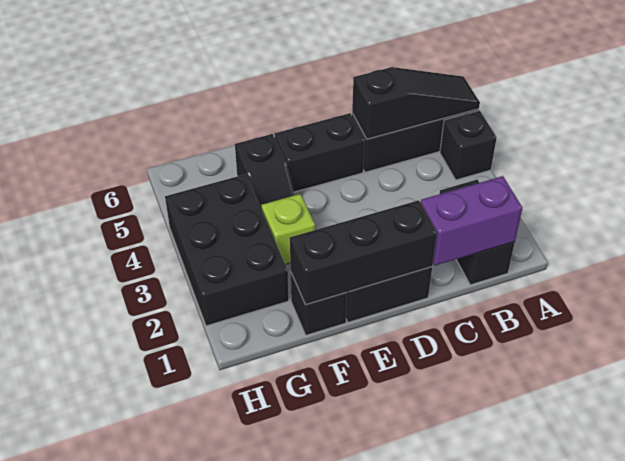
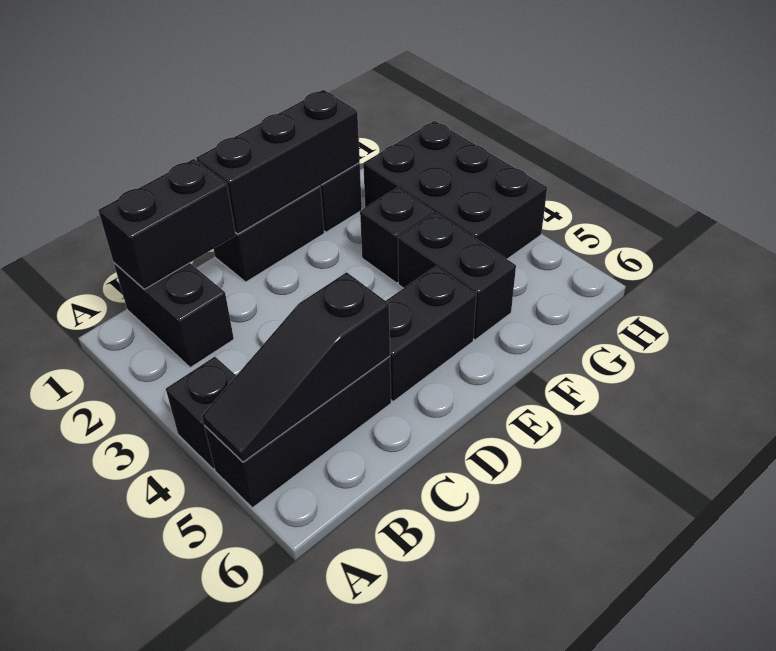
purple 1x2 brick [421,176,522,265] -> black 1x2 brick [98,159,236,289]
lime 1x1 brick [261,194,315,265] -> black 1x1 brick [360,188,434,283]
black 1x2 slope [235,134,294,210] -> black 1x2 brick [398,213,516,340]

